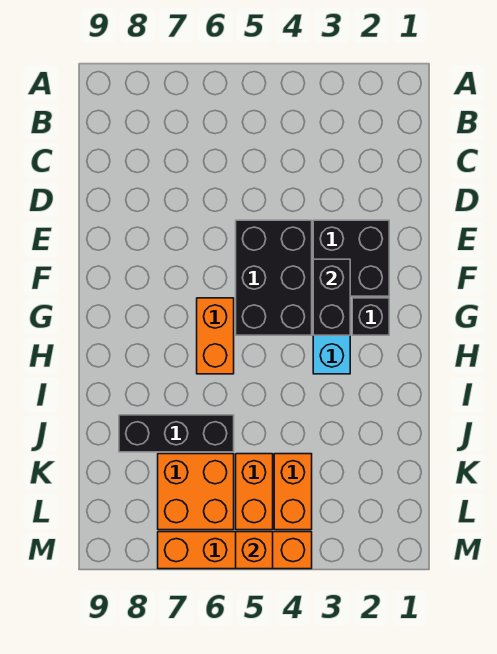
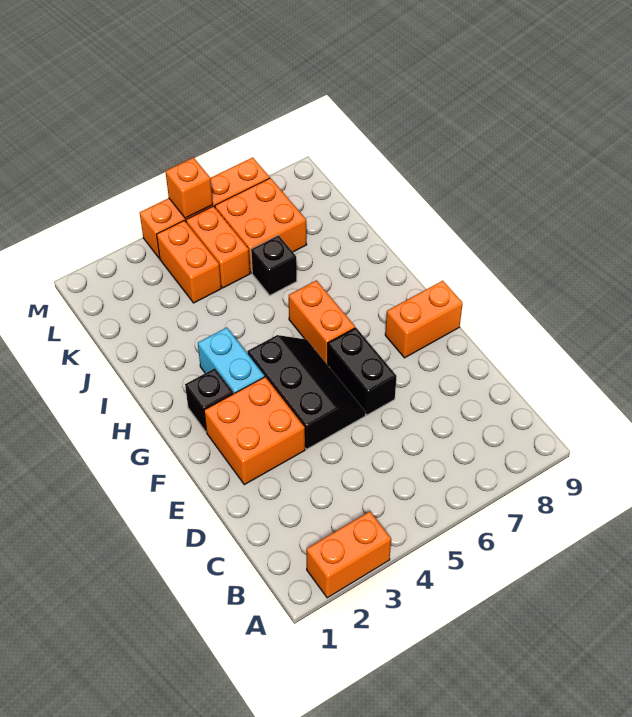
none -> orange 1x2 brick [306,511,391,598]
black 2x2 brick [313,220,389,296] -> orange 2x2 brick [204,377,305,485]
black 2x3 brick [236,220,312,335] -> black 2x3 slope [247,335,365,449]
black 1x2 brick [313,259,350,335] -> black 1x2 brick moved to [328,328,397,415]
none -> orange 1x2 brick [385,281,463,358]
black 1x3 brick [119,415,234,452] -> black 1x1 brick [251,235,297,295]

